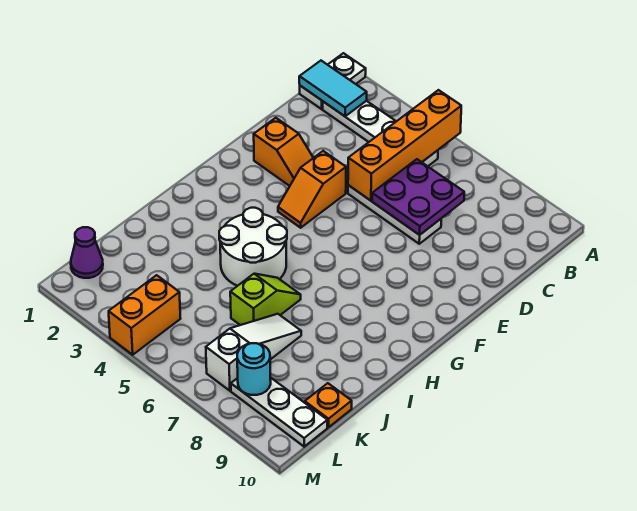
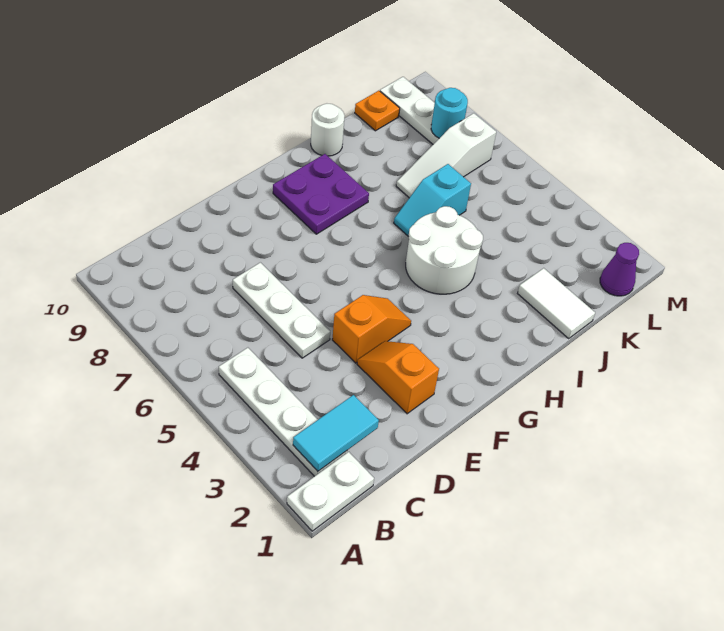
orange 1x4 brick [348,90,461,201] -> none
cyan 1x2 tile [299,61,367,116] -> cyan 1x2 tile turned to [293,395,379,471]
purple 2x2 plate [372,159,464,235] -> purple 2x2 plate moved to [273,154,369,234]
lime 1x2 slope [230,274,301,325] -> cyan 1x2 slope [394,164,471,237]
none -> white 1x1 round brick [311,104,345,156]
none -> white 1x2 tile [518,268,595,339]
orange 1x2 brick [109,275,181,355] -> none

